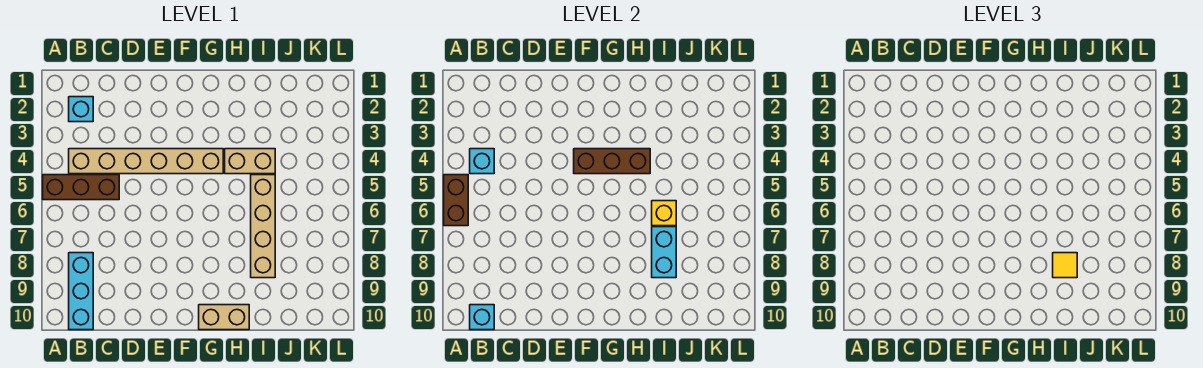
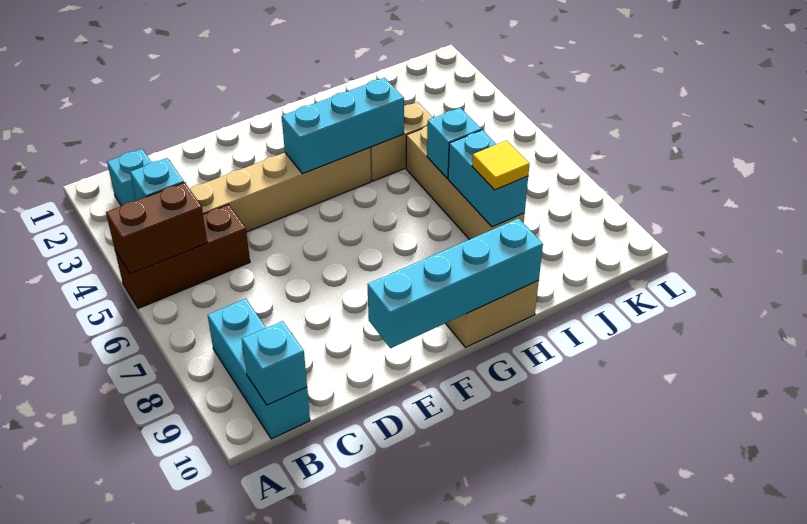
brown 1x2 brick [444,175,468,226] -> brown 1x2 brick turned to [106,182,208,274]
none -> cyan 1x4 brick [368,218,543,348]
brown 1x3 brick [574,149,650,174] -> cyan 1x3 brick [282,78,404,174]
yellow 1x1 brick [652,201,676,226] -> cyan 1x1 brick [427,108,481,178]

